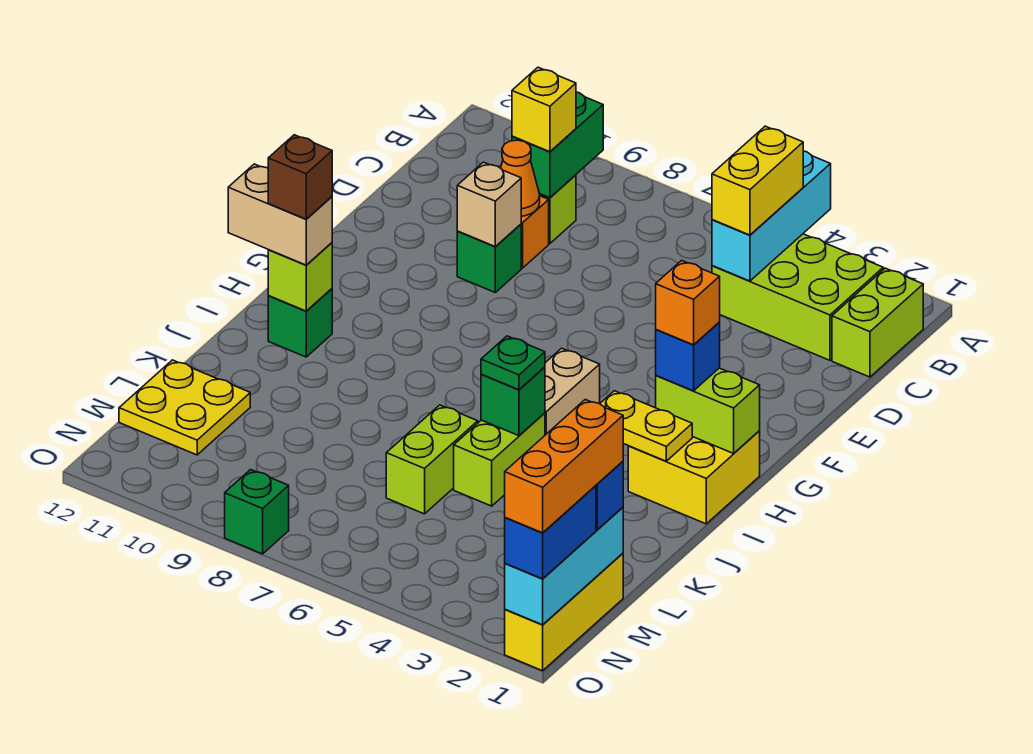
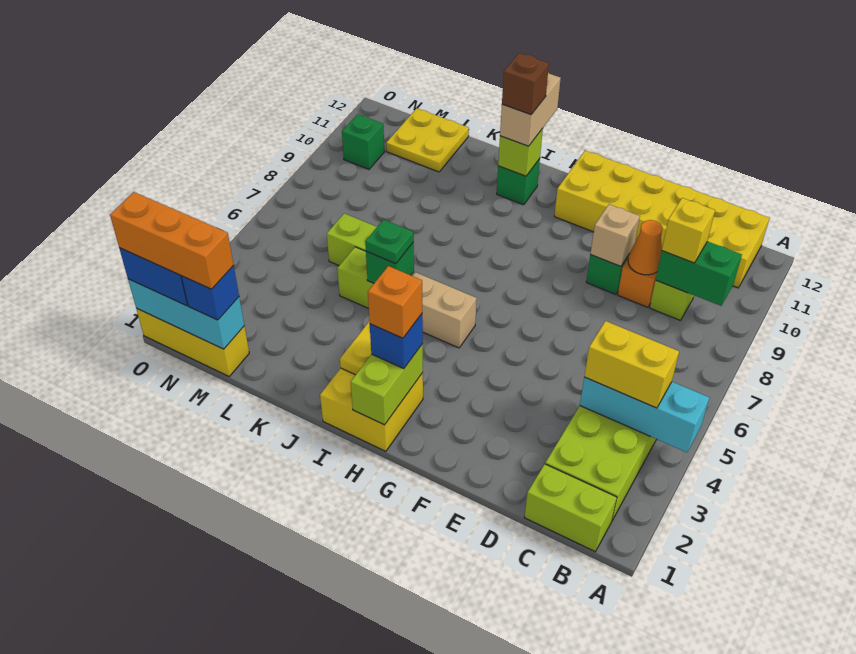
none -> yellow 2x6 brick [554,151,769,288]
green 1x1 brick [225,470,289,554] -> green 1x1 brick moved to [342,114,384,169]

